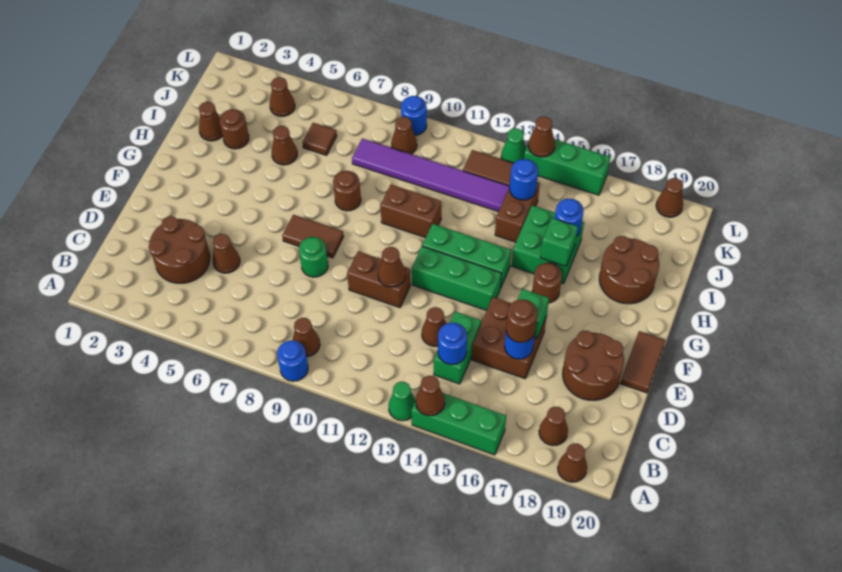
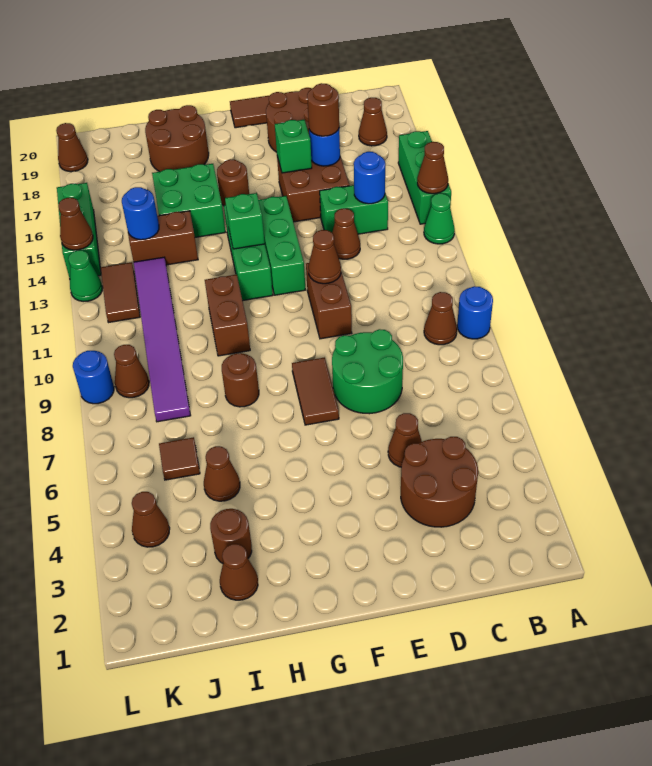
brown 1x1 cone [558,443,587,482] -> none
green 1x1 round brick [299,237,328,277] -> green 2x2 round brick [332,329,403,414]
green 1x1 brick [540,218,578,266] -> green 1x1 brick moved to [225,193,265,249]
blue 1x1 round brick [555,199,584,237] -> none

